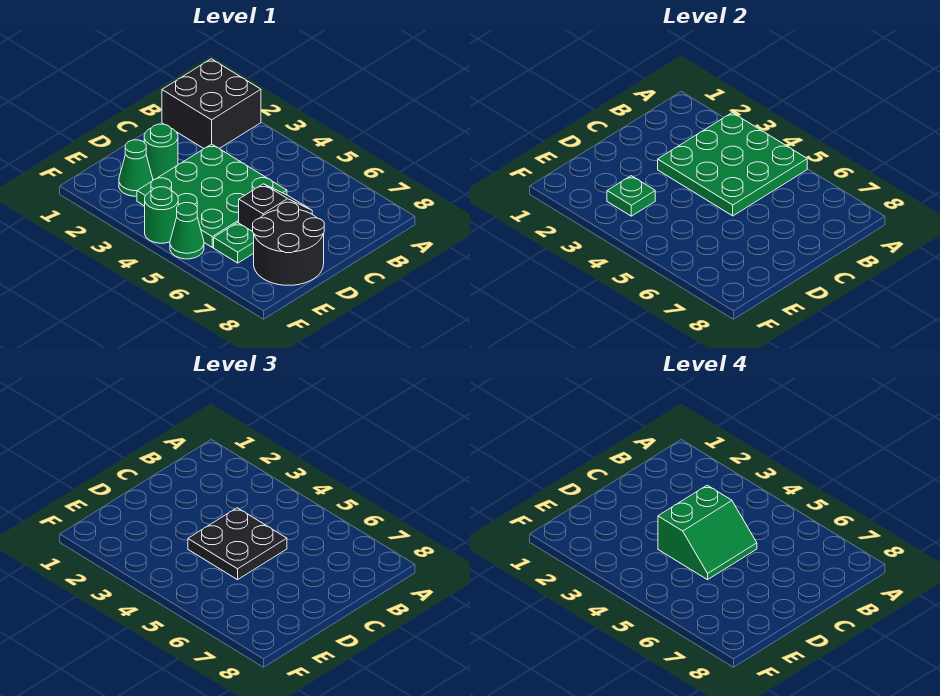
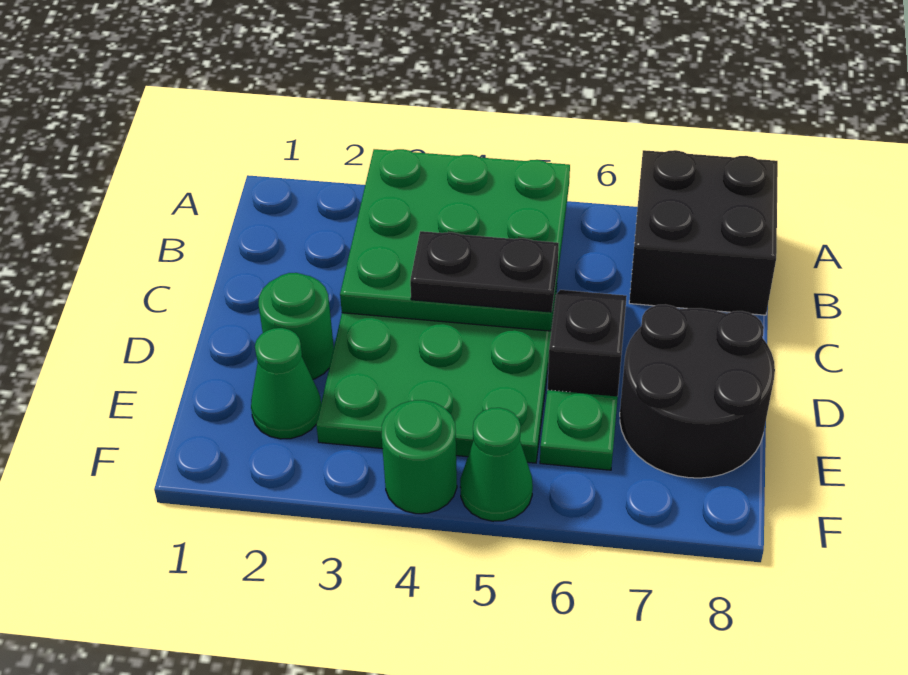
black 2x2 brick [162,59,261,148] -> black 2x2 brick moved to [629,150,778,315]
black 2x2 plate [188,508,287,580] -> black 1x2 plate [410,231,559,312]
green 2x2 slope [658,485,757,580] -> none
green 1x1 plate [607,176,655,216] -> none

